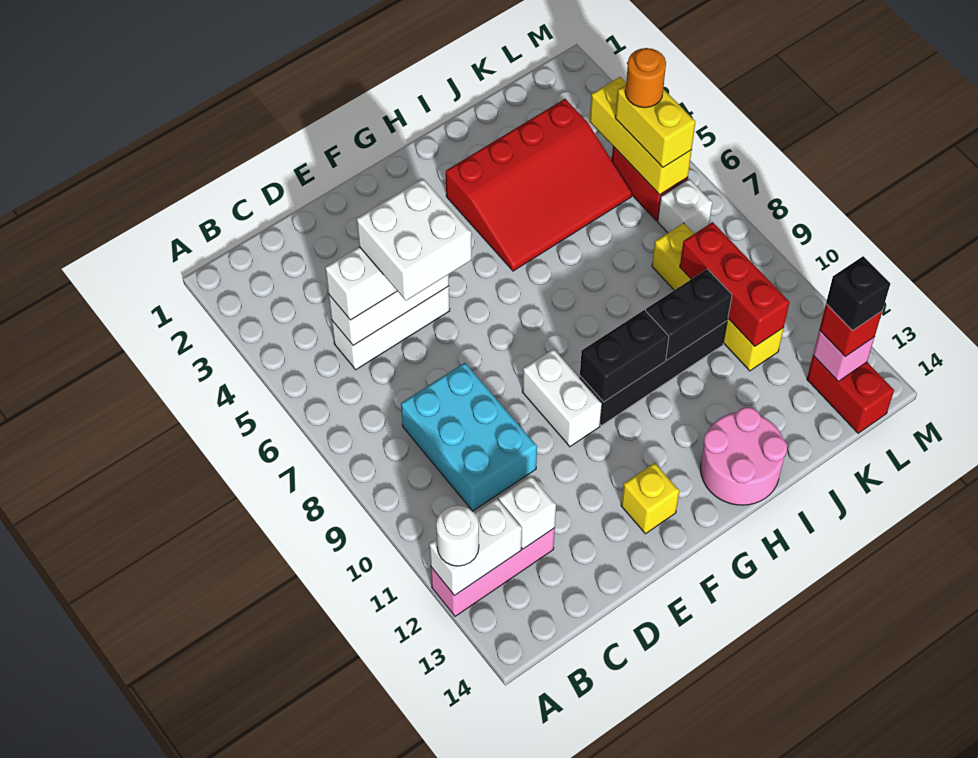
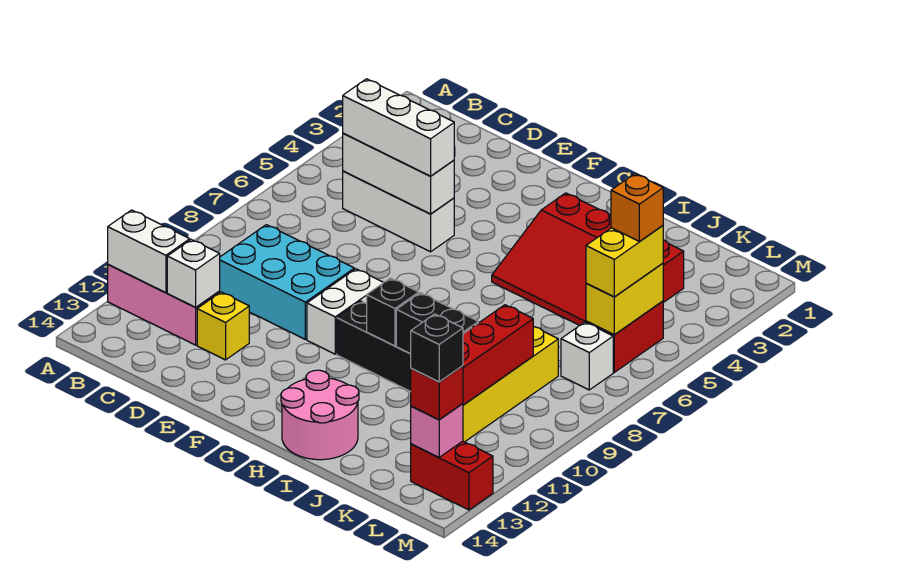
white 1x1 round brick [436,505,479,566] -> none
cyan 2x3 brick [401,363,537,511] -> cyan 2x3 brick turned to [220,225,354,339]
white 2x2 brick [357,179,472,301] -> none
yellow 1x1 brick [621,463,679,534] -> yellow 1x1 brick moved to [197,292,249,360]
black 1x2 brick [580,310,669,402] -> black 1x1 brick [367,278,419,346]
yellow 1x3 brick [590,77,692,195] -> yellow 1x2 brick [586,263,663,335]
orange 1x1 round brick [625,48,666,108] -> orange 1x1 brick [611,174,663,242]
red 1x2 brick [807,356,894,433] -> red 1x2 brick turned to [411,441,493,510]

